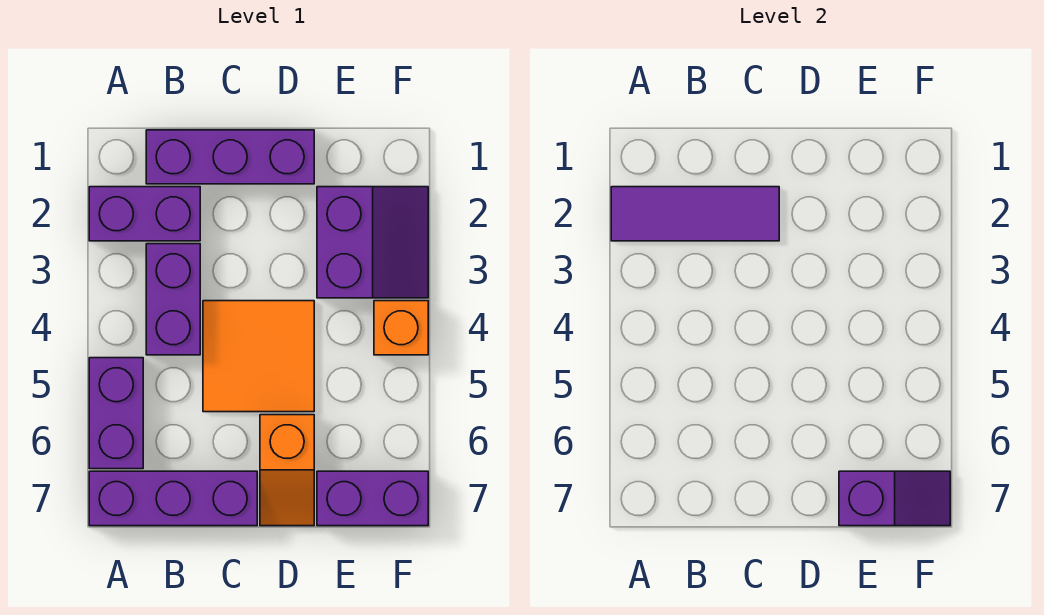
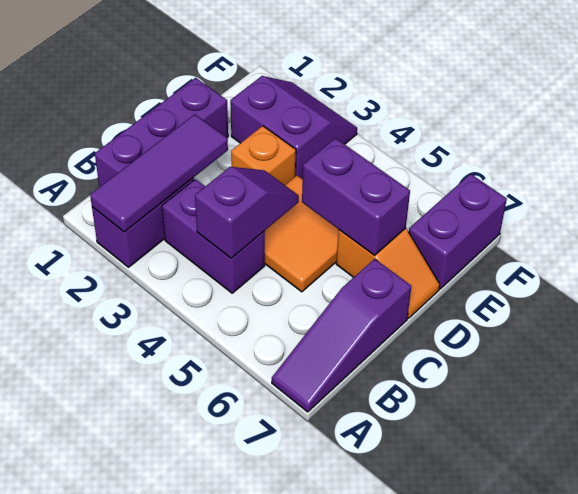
purple 1x2 brick [89,358,143,469] -> purple 1x2 brick moved to [302,138,410,255]
purple 1x3 brick [89,471,257,526] -> purple 1x3 slope [272,259,411,412]
purple 1x2 slope [839,471,950,526] -> purple 1x2 slope moved to [195,167,299,258]
orange 1x1 brick [374,301,428,355] -> orange 1x1 brick moved to [231,126,296,185]

